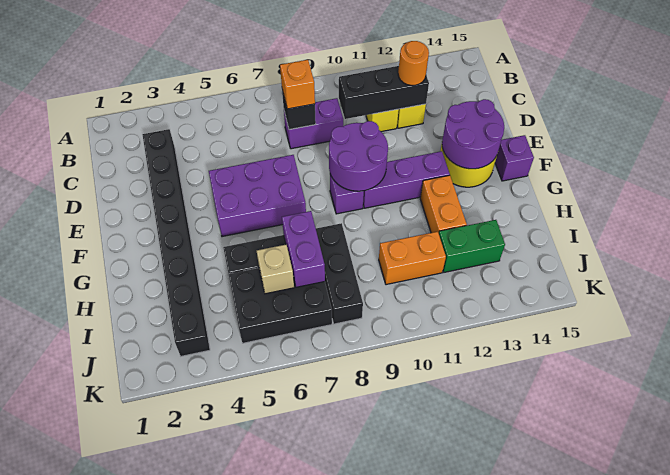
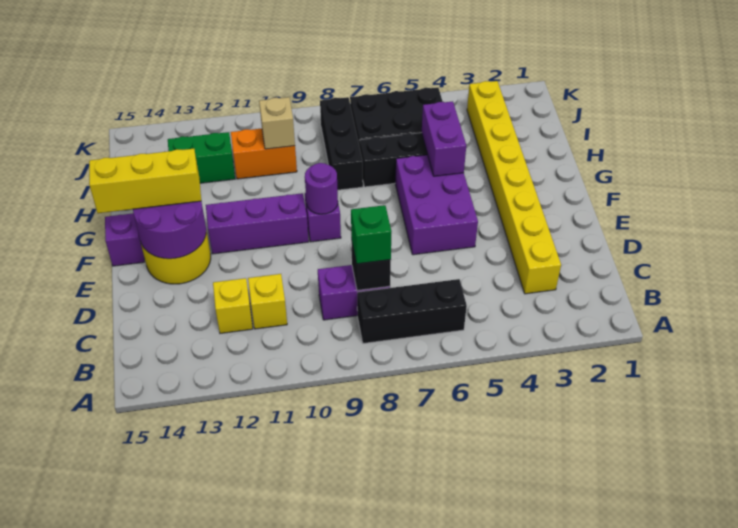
black 1x8 brick [142,129,210,356] -> yellow 1x8 brick [467,81,561,294]
orange 1x1 brick [280,60,315,109] -> green 1x1 brick [351,205,392,264]
black 1x3 brick [339,66,429,119] -> black 1x3 brick moved to [357,279,467,343]
orange 1x1 round brick [398,41,429,85] -> none
purple 2x3 brick [209,155,306,237] -> purple 2x3 brick turned to [395,155,478,255]
purple 2x2 round brick [329,121,388,191] -> purple 1x1 round brick [305,163,338,214]
none -> yellow 1x3 brick [89,149,201,213]
orange 1x2 brick [420,175,467,233] -> none
purple 1x2 brick [282,211,325,287] -> purple 1x2 brick moved to [422,101,466,176]
tan 1x1 brick [257,245,294,294] -> tan 1x1 brick moved to [259,97,295,149]

